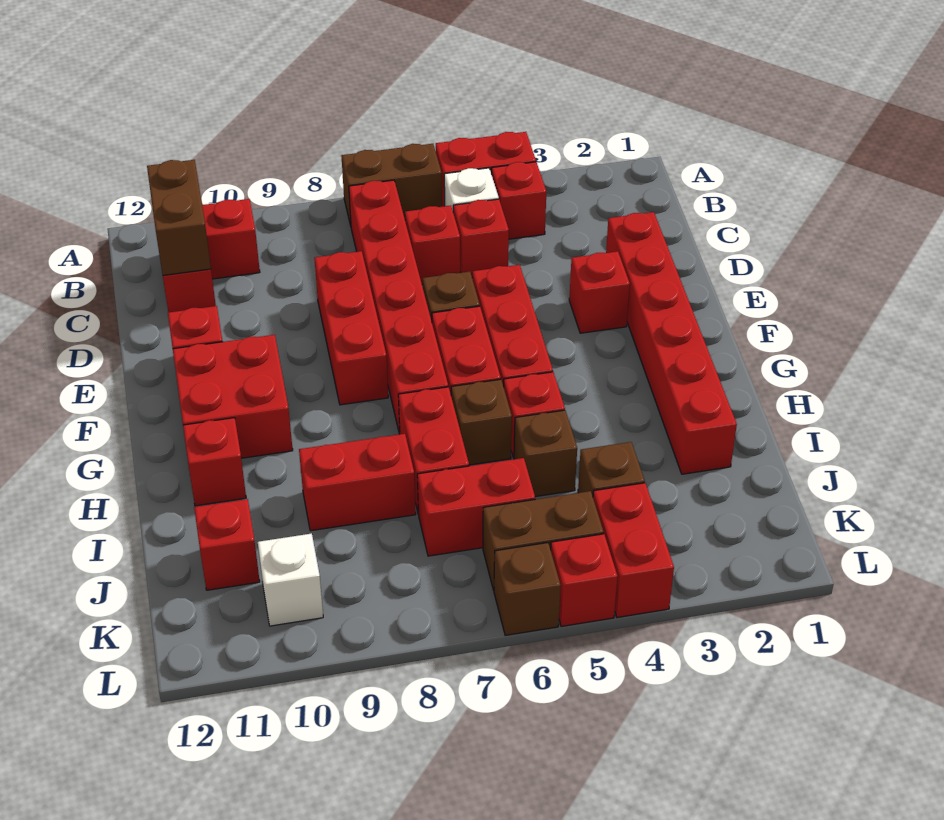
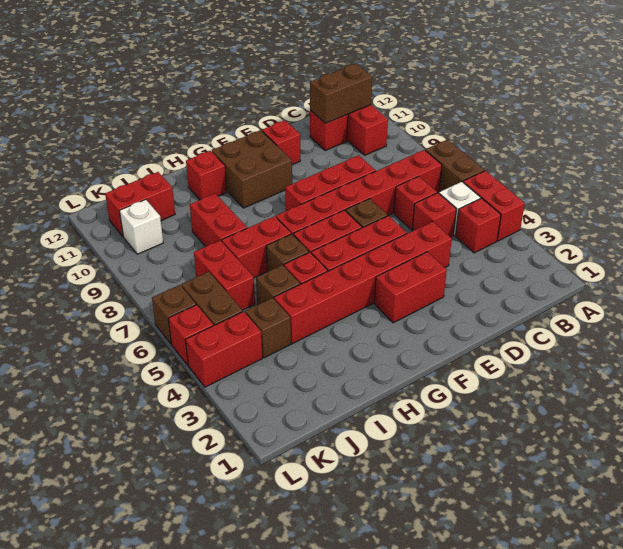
red 1x6 brick [606,212,737,474] -> red 1x6 brick moved to [274,222,452,344]
red 1x1 brick [569,251,630,333] -> red 1x2 brick [375,252,447,323]
red 2x2 brick [173,335,293,458] -> brown 2x2 brick [212,130,292,208]
red 1x1 brick [194,499,260,590] -> red 1x2 brick [105,172,175,236]

